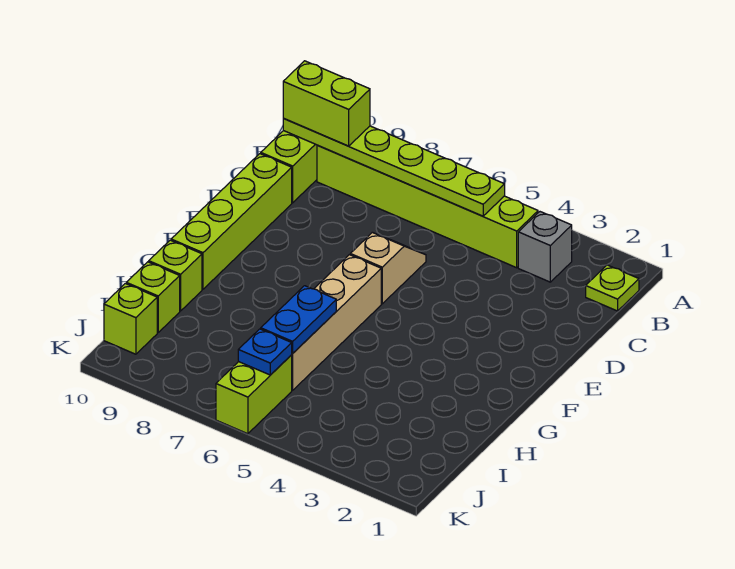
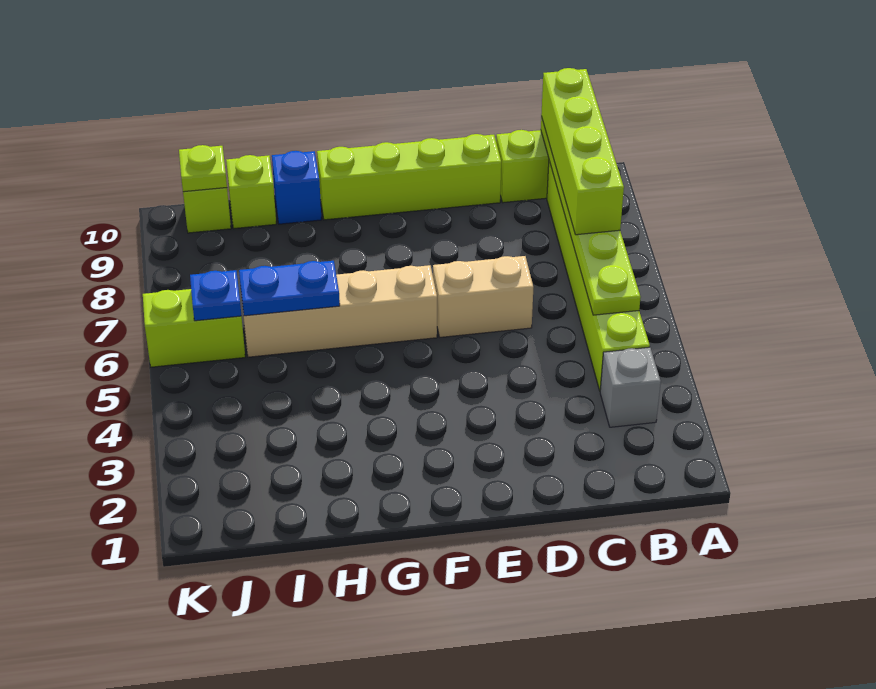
lime 1x1 plate [586,265,639,311] -> lime 1x1 plate moved to [179,145,227,192]
lime 1x2 brick [283,61,370,146] -> lime 1x4 brick [541,68,624,235]
tan 1x2 slope [350,232,426,304] -> tan 1x2 brick [433,256,533,337]
lime 1x1 brick [149,240,202,311] -> blue 1x1 brick [272,151,322,224]

